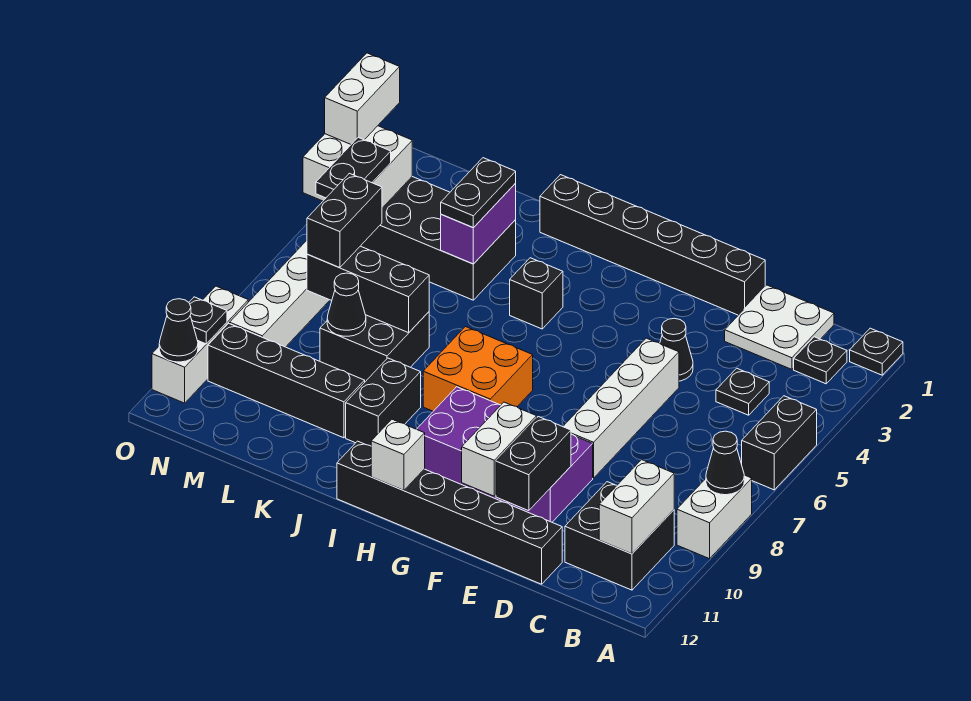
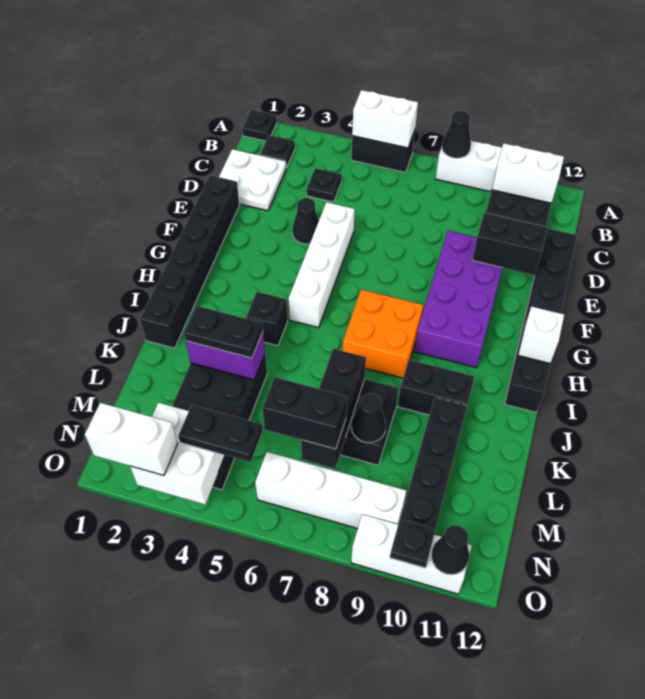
white 1x4 brick [563,338,679,478] -> white 1x4 brick turned to [289,202,355,328]
white 1x2 brick [462,402,537,496] -> white 1x2 brick moved to [352,90,418,148]

